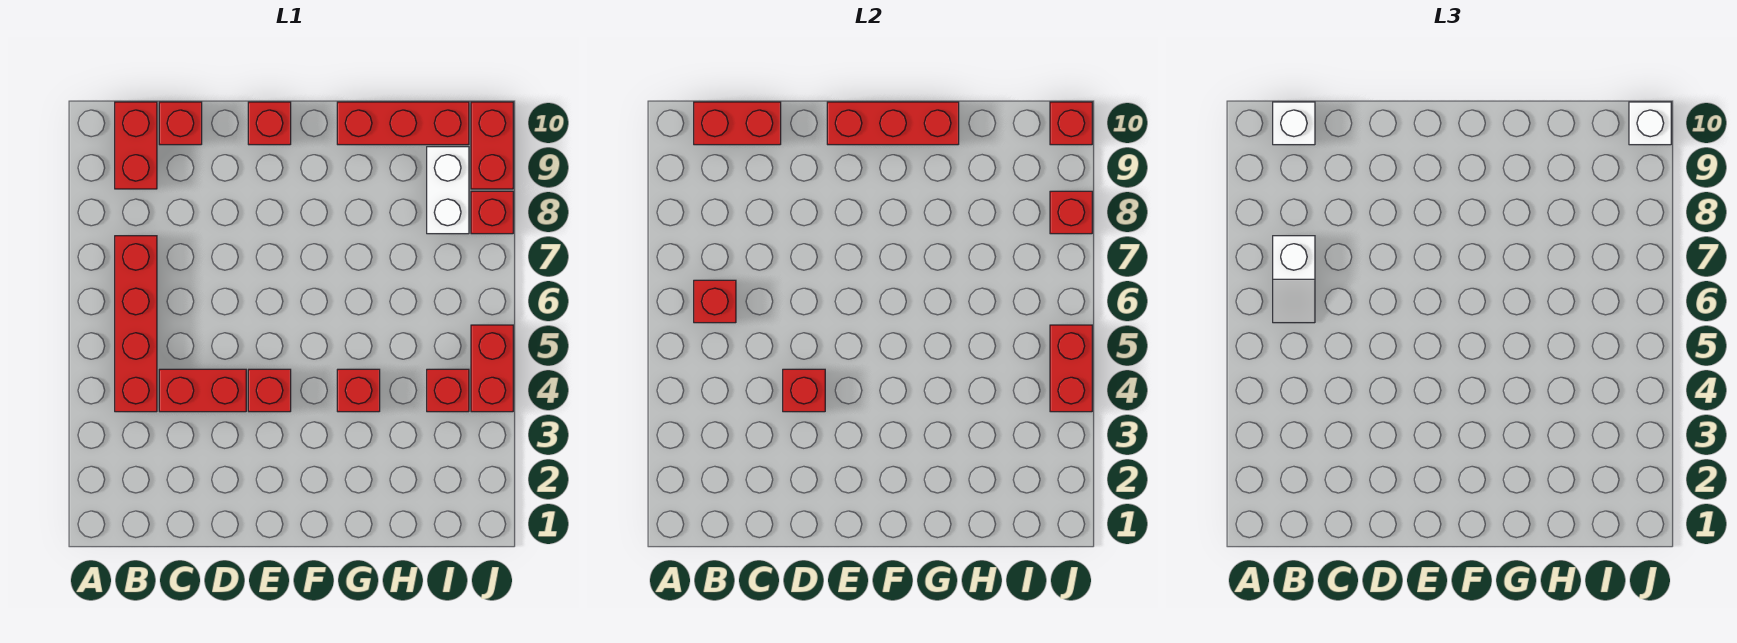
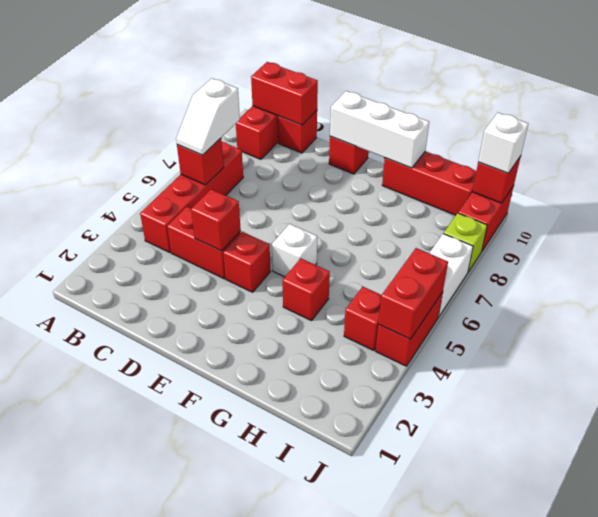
white 1x1 brick [1273,102,1315,145] -> white 1x1 brick moved to [272,224,317,277]
red 1x3 brick [827,102,959,145] -> white 1x3 brick [330,91,429,168]
white 1x2 brick [427,147,469,234] -> white 1x2 brick moved to [430,234,473,317]
red 1x1 brick [471,191,513,234] -> lime 1x1 brick [444,213,487,272]
red 1x1 brick [1050,191,1092,234] -> none

